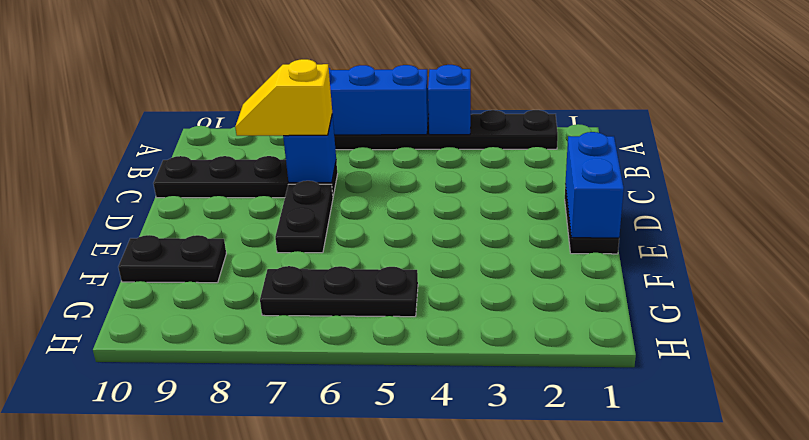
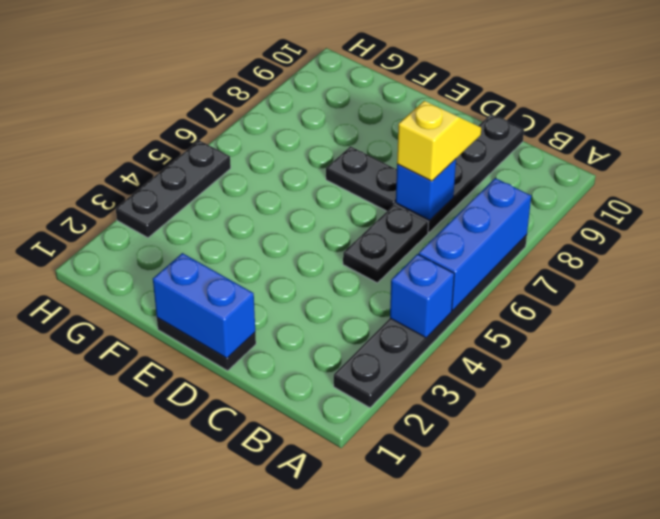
black 1x2 plate [118,235,226,283] -> black 1x2 plate moved to [343,205,428,283]
black 1x3 plate [260,266,418,317] -> black 1x3 plate moved to [116,140,231,238]

